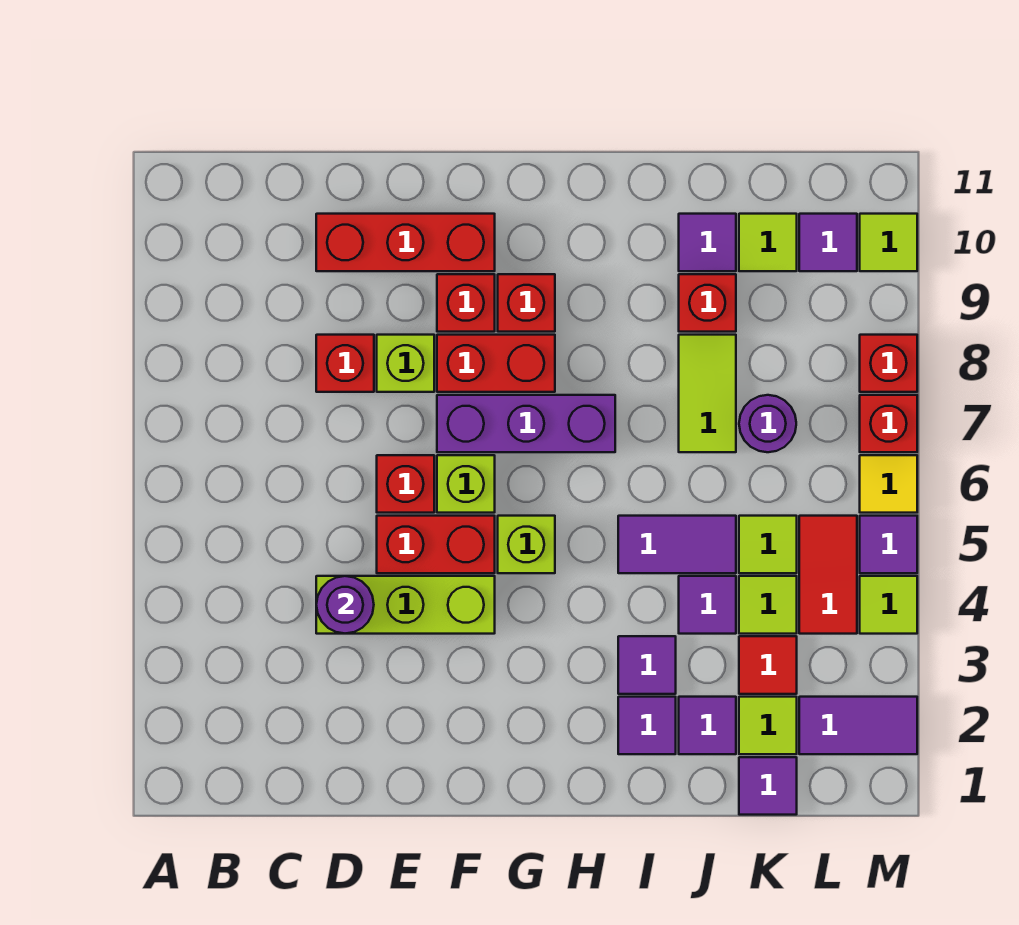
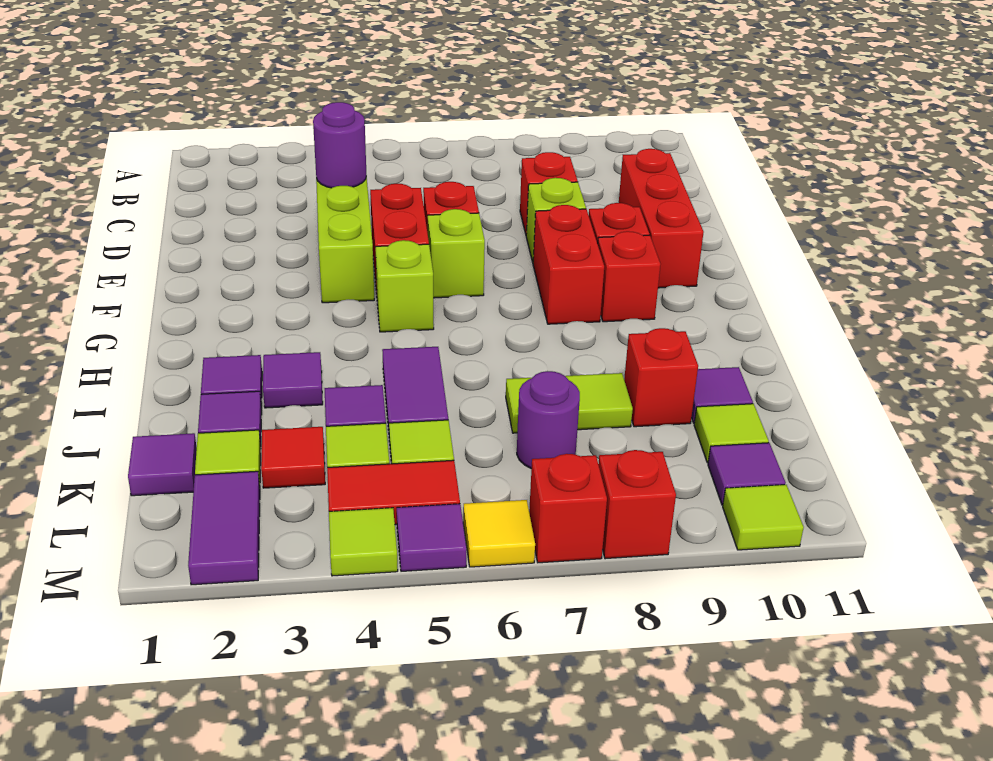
purple 1x3 brick [437,395,615,452] -> none

